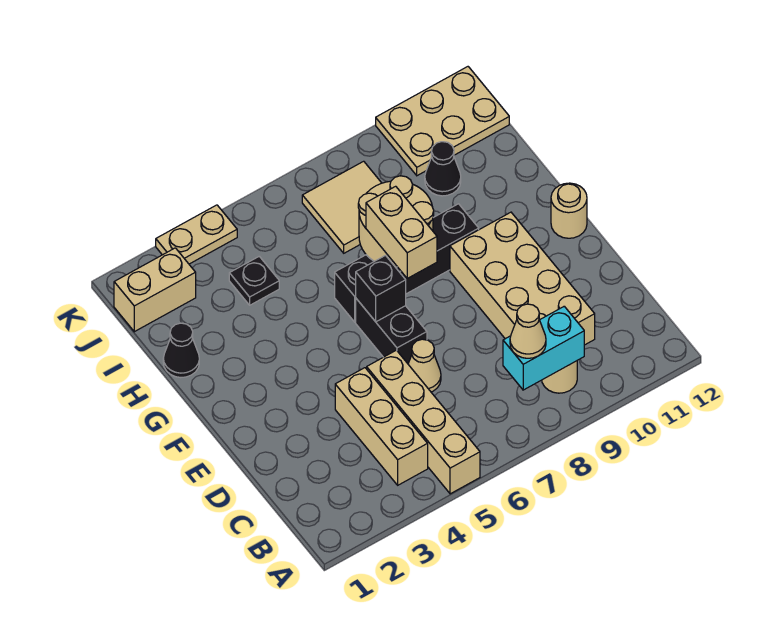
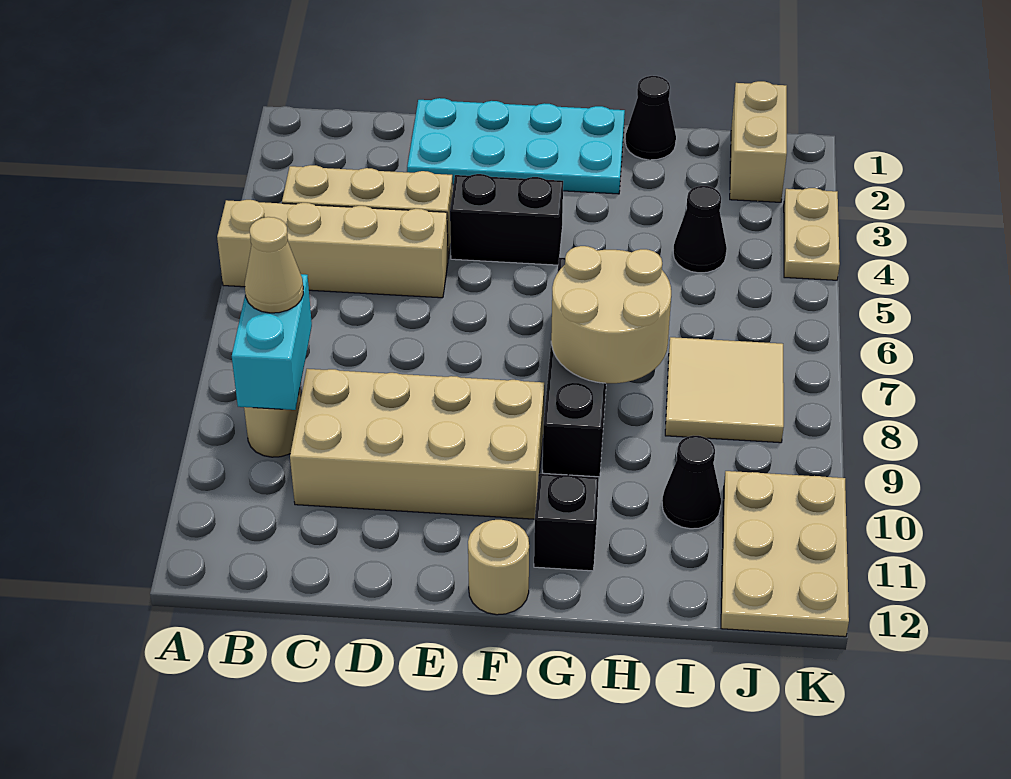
none -> cyan 2x4 plate [407,98,625,194]
tan 1x1 cone [408,339,441,392] -> none
black 1x2 brick [356,299,427,364] -> black 1x2 brick moved to [450,174,563,265]
black 1x1 brick [356,256,406,322] -> black 1x1 brick moved to [534,474,599,571]
tan 1x2 brick [366,186,437,278] -> none
black 1x1 plate [229,256,279,305] -> black 1x1 cone [673,186,727,273]

